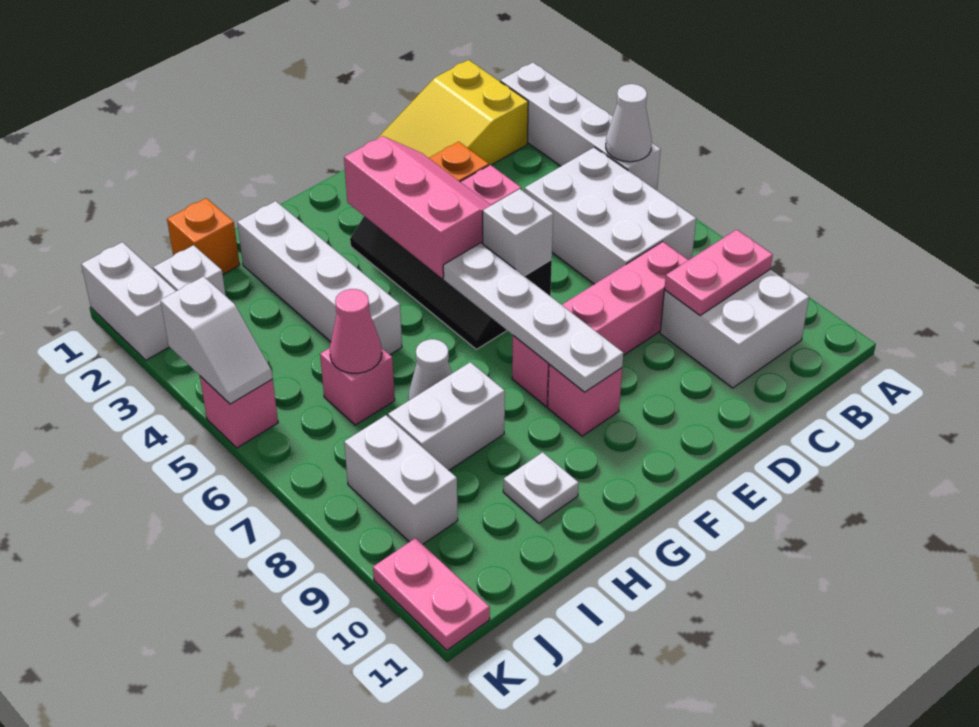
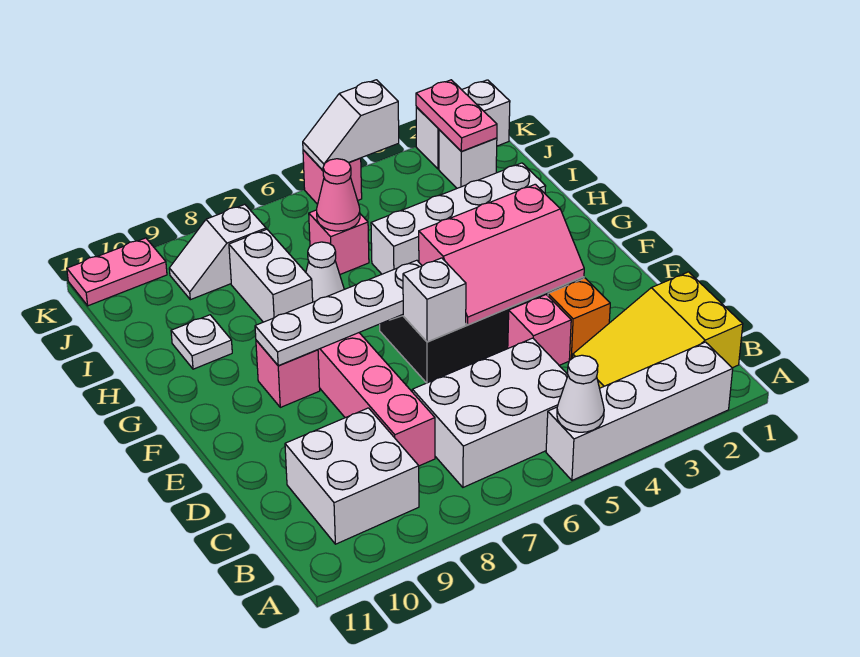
yellow 2x3 slope [377,60,528,165] -> yellow 2x3 slope turned to [573,272,743,388]
pink 1x2 plate [664,230,773,315] -> pink 1x2 plate moved to [416,80,497,152]
orange 1x1 brick [167,198,240,274] -> none
white 1x2 brick [344,415,458,544] -> white 1x2 slope [169,204,266,300]

